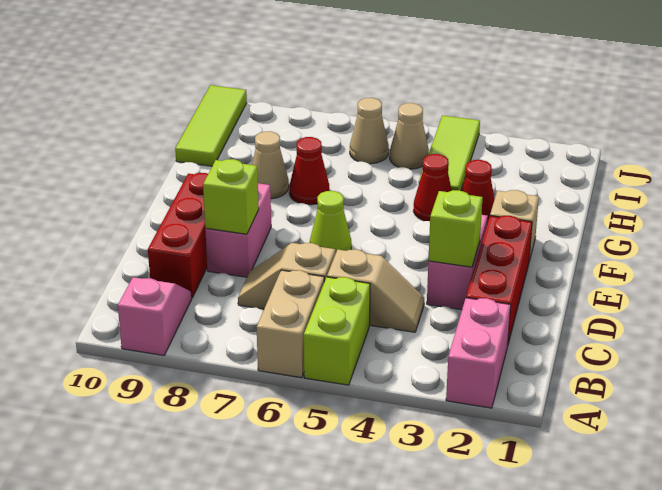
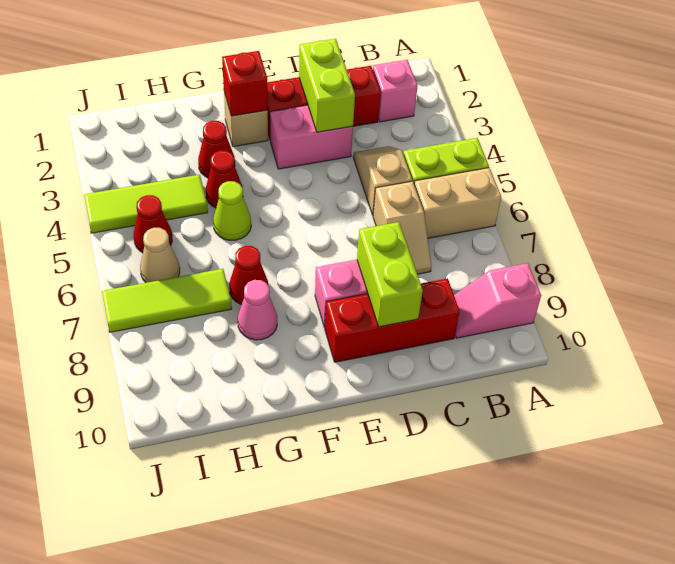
pink 1x2 brick [446,298,511,408] -> pink 1x1 brick [373,60,417,122]
lime 1x1 brick [428,190,483,267] -> lime 1x2 brick [299,39,355,132]
lime 1x1 brick [203,159,259,234] -> lime 1x2 brick [357,222,423,327]
lime 1x1 cone [310,191,351,254] -> lime 1x1 cone moved to [213,181,251,240]
none -> red 1x1 brick [222,51,268,116]
tan 1x1 cone [252,131,289,199] -> pink 1x1 cone [238,280,277,340]
lime 1x3 tile [175,85,247,166] -> lime 1x3 tile moved to [102,269,232,332]
tan 1x1 cone [390,103,429,169] -> red 1x1 cone [134,195,172,252]

